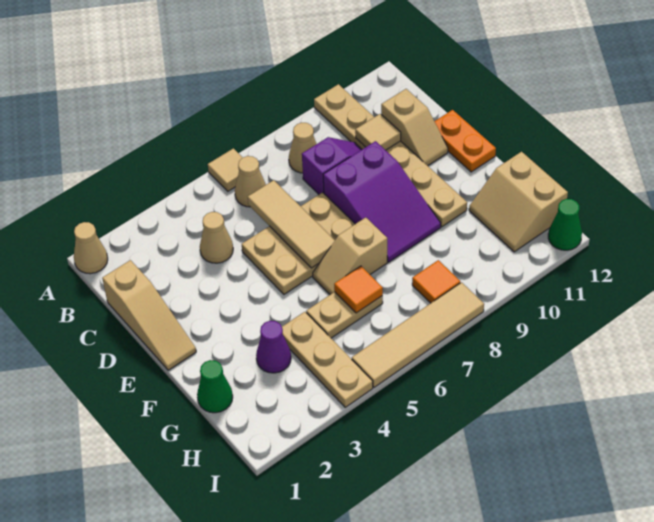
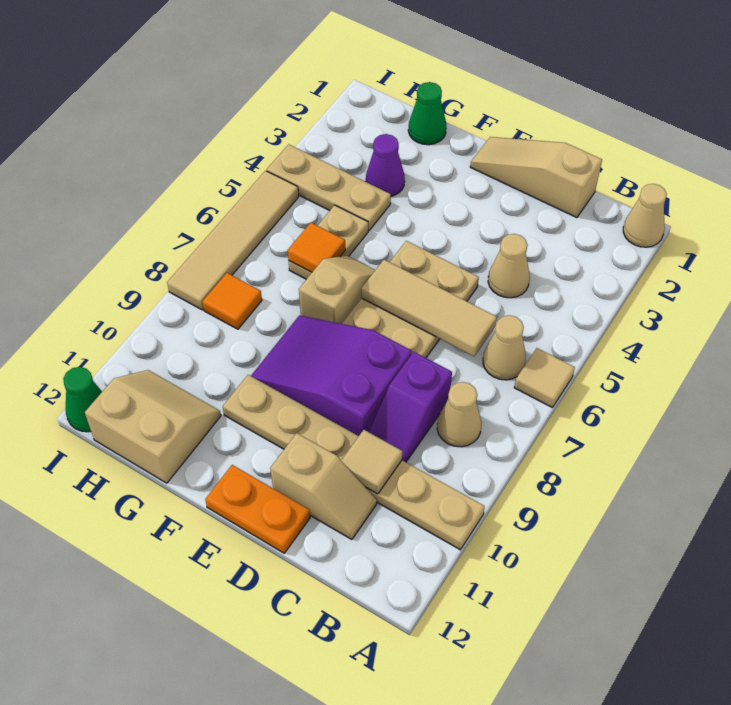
tan 1x2 slope [381,89,448,166] -> tan 1x2 slope turned to [270,433,377,540]

